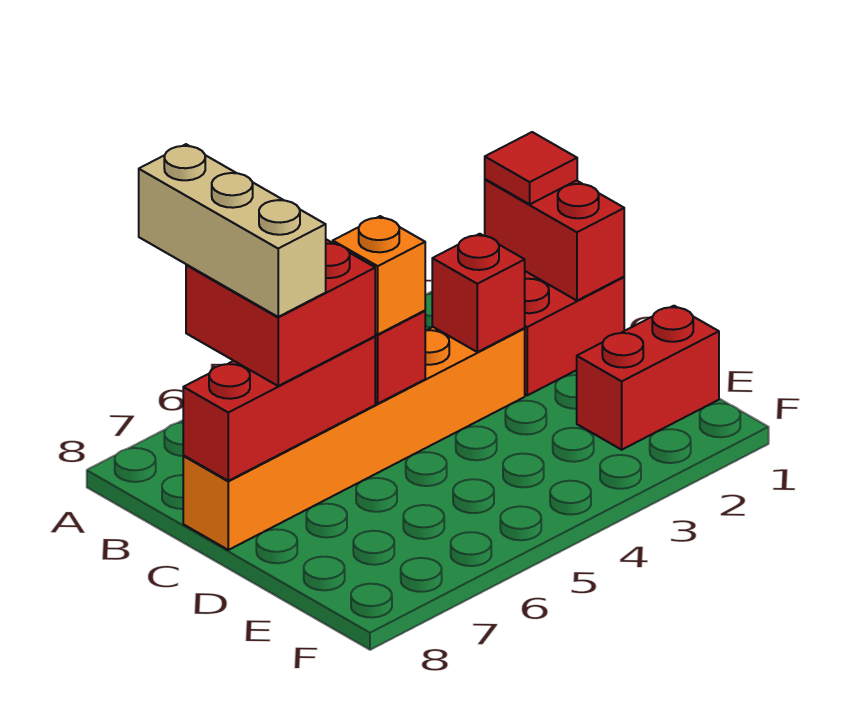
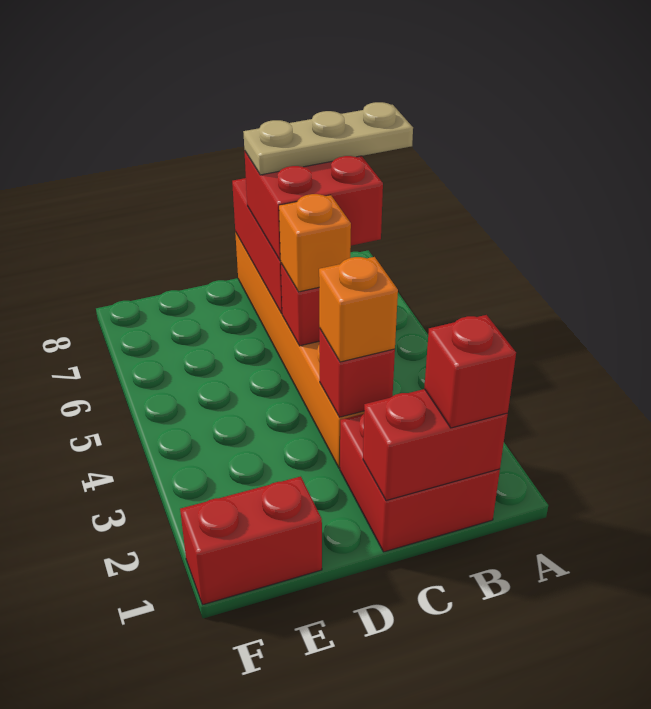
tan 1x3 brick [139,144,326,317] -> tan 1x3 plate [243,102,413,175]
red 1x1 tile [485,132,577,204] -> red 1x1 brick [424,315,516,428]
none -> orange 1x1 brick [319,257,398,362]
red 1x2 brick [577,306,719,450] -> red 1x2 brick turned to [180,477,322,605]

